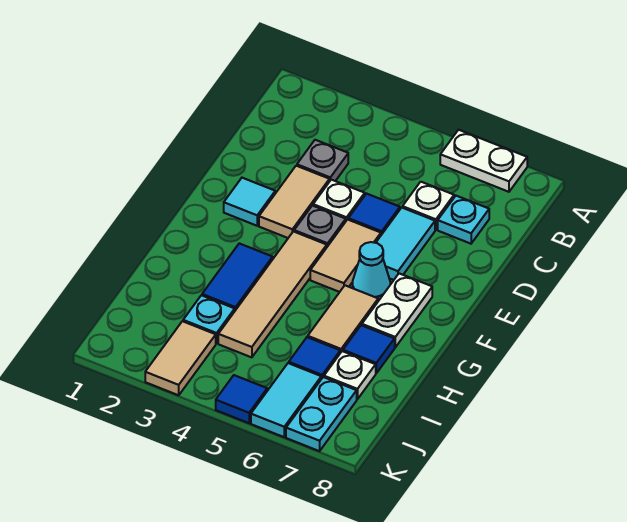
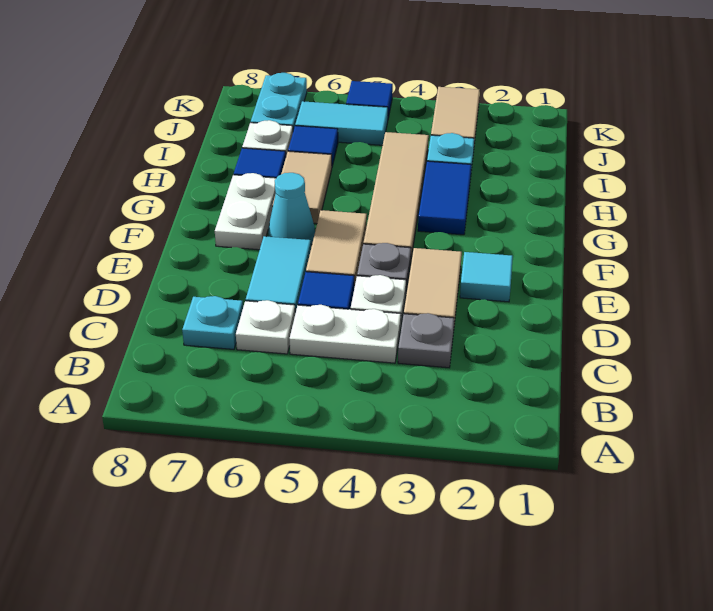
white 1x2 plate [440,130,527,192] -> white 1x2 plate moved to [290,305,401,363]
cyan 1x2 tile [251,363,321,437] -> cyan 1x2 tile turned to [295,101,388,145]

